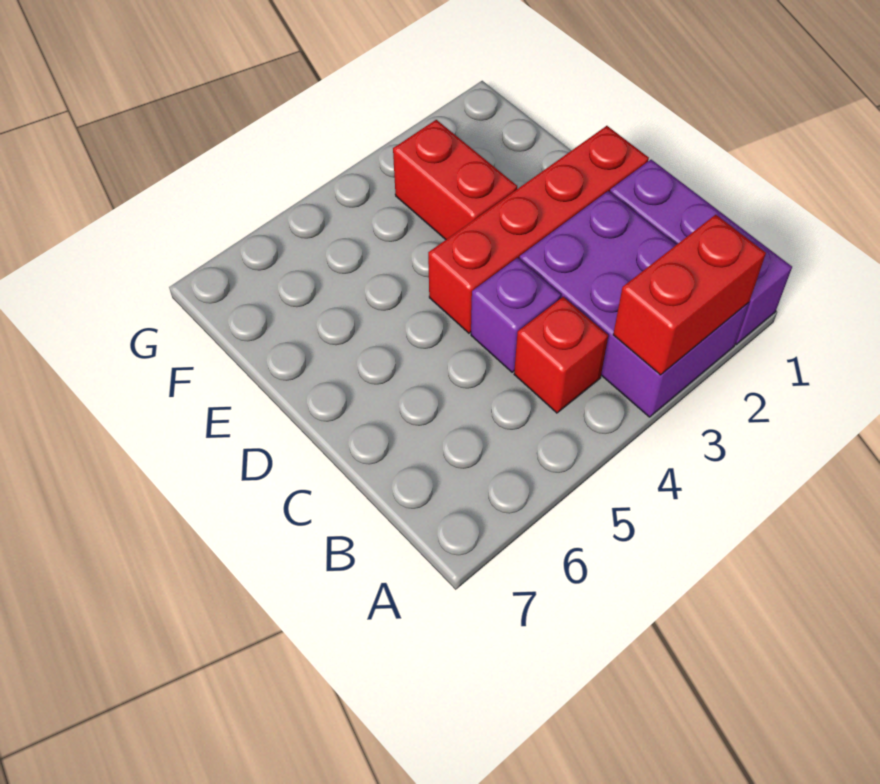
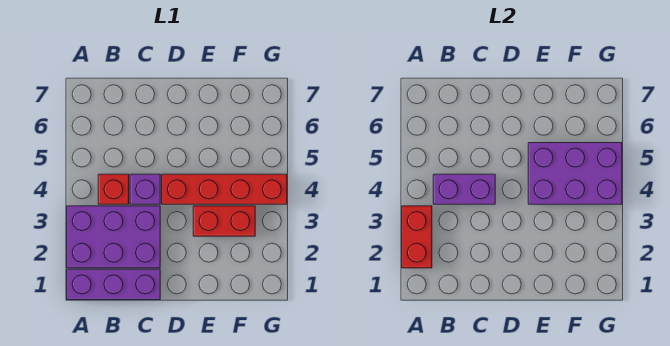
none -> purple 1x2 brick [433,174,495,204]
red 1x4 brick [428,126,649,333] -> red 1x4 brick turned to [162,174,287,204]
none -> purple 2x3 brick [528,143,622,204]

